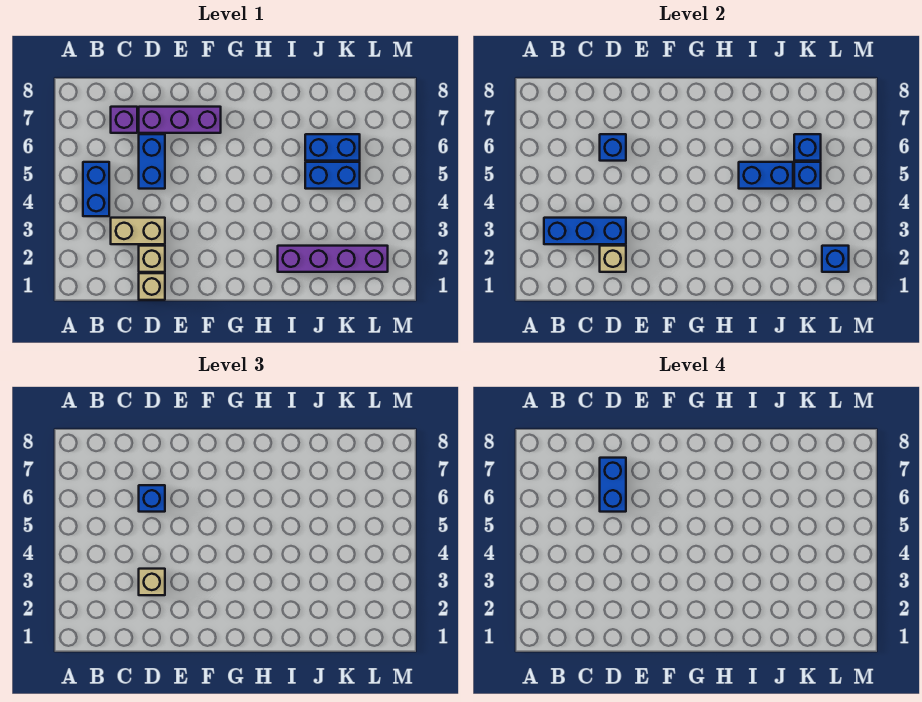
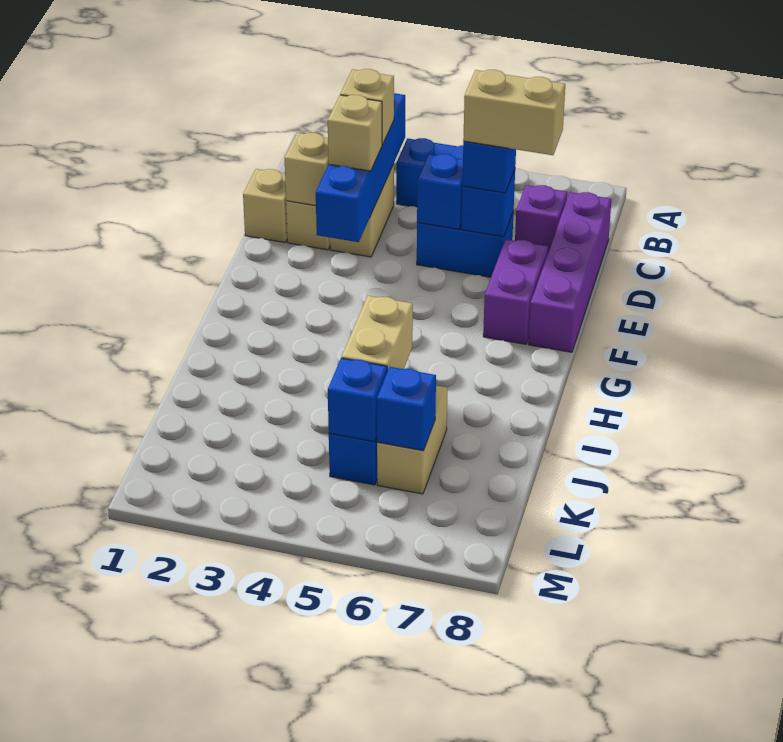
blue 1x3 brick [544,218,626,244] -> blue 1x4 brick [316,93,405,242]
none -> tan 1x1 brick [340,69,394,144]
blue 1x2 brick [600,458,626,512] -> tan 1x2 brick [463,70,565,155]
purple 1x3 brick [139,107,221,133] -> purple 1x2 brick [483,239,548,344]
purple 1x4 brick [278,246,388,272] -> purple 1x4 brick moved to [529,192,611,352]
blue 1x2 brick [739,162,793,189] -> tan 1x2 brick [342,296,413,371]
blue 1x2 brick [305,134,360,161] -> tan 1x2 brick [377,385,447,494]
blue 1x1 brick [822,246,849,272] -> blue 1x1 brick moved to [417,154,463,229]

